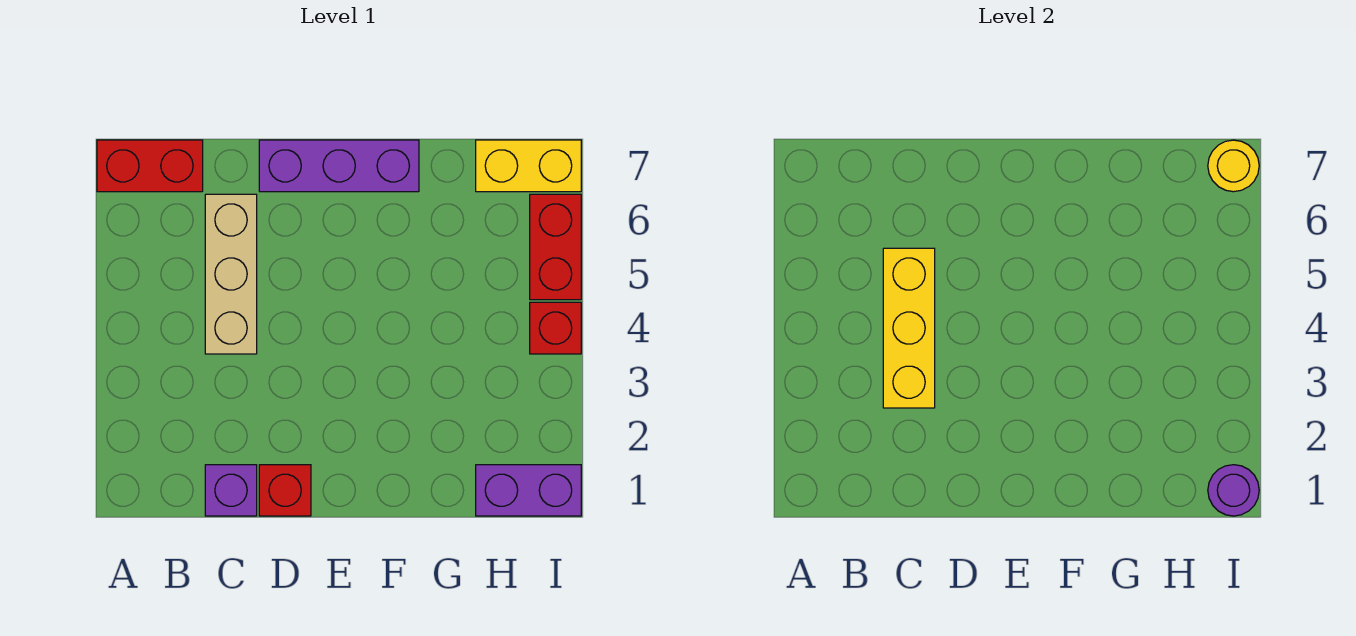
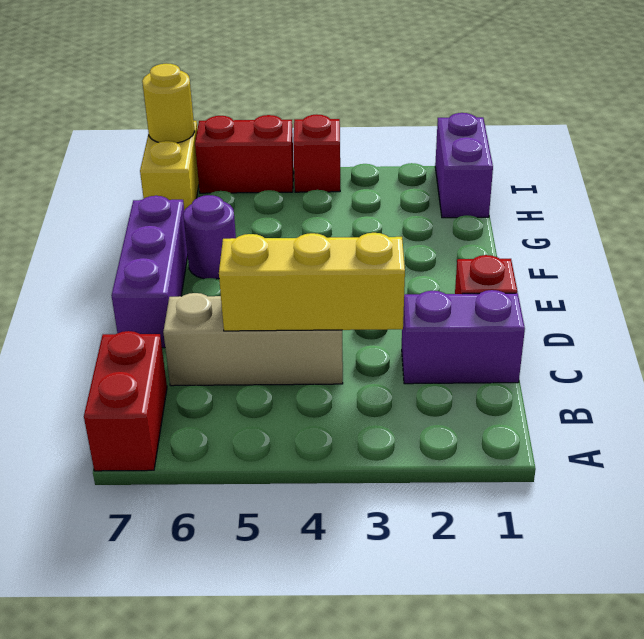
purple 1x1 brick [205,465,257,516] -> purple 1x2 brick [402,290,525,384]
purple 1x1 round brick [1208,465,1259,516] -> purple 1x1 round brick moved to [183,195,236,279]

